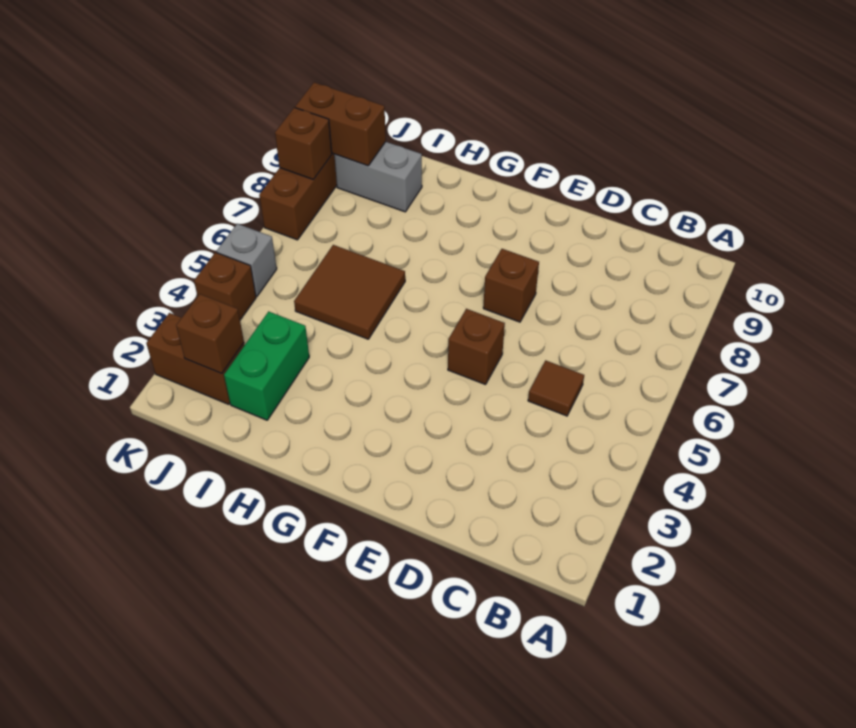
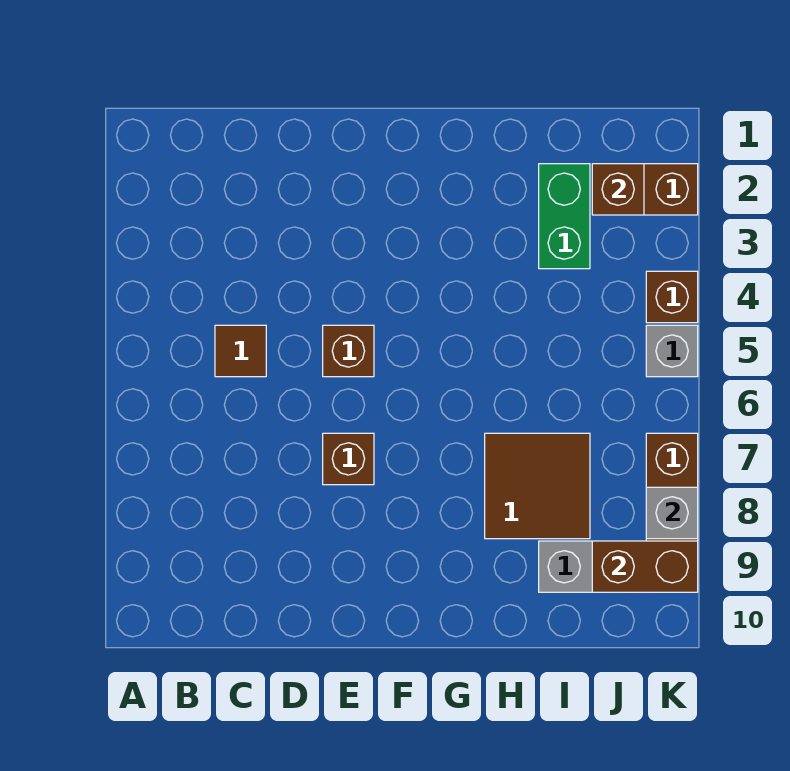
brown 2x2 tile [294,245,405,339] -> brown 2x2 tile moved to [485,433,590,539]
brown 1x1 brick [275,108,332,179] -> grey 1x1 brick [646,487,698,539]

